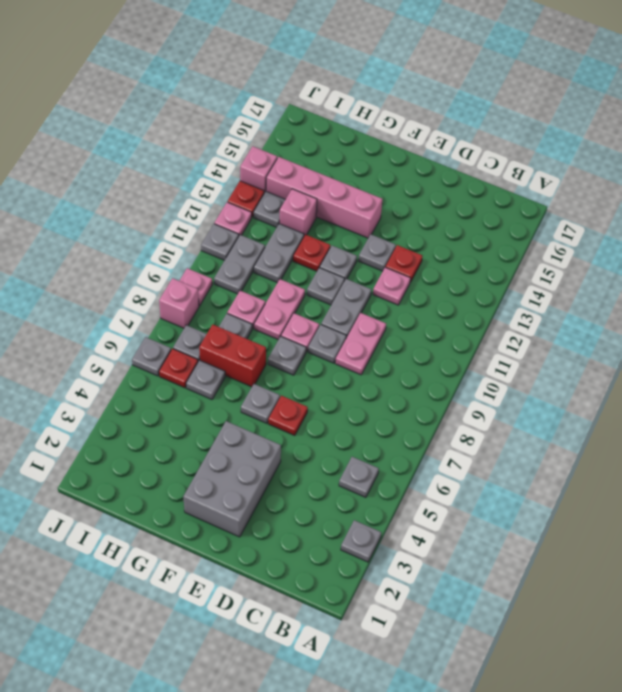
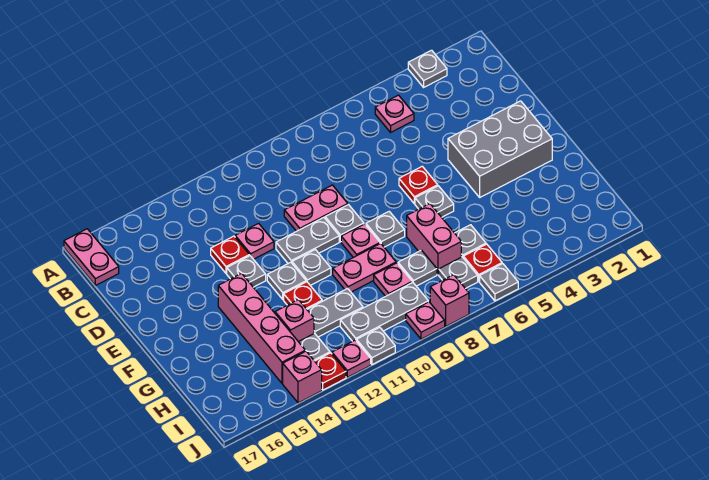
none -> pink 1x2 plate [64,229,119,286]
grey 1x1 plate [339,457,379,497] -> pink 1x1 plate [375,95,414,132]
red 1x2 brick [199,325,266,387] -> pink 1x2 brick [407,204,461,275]
grey 1x2 plate [214,235,265,294] -> grey 1x3 plate [340,282,428,341]

